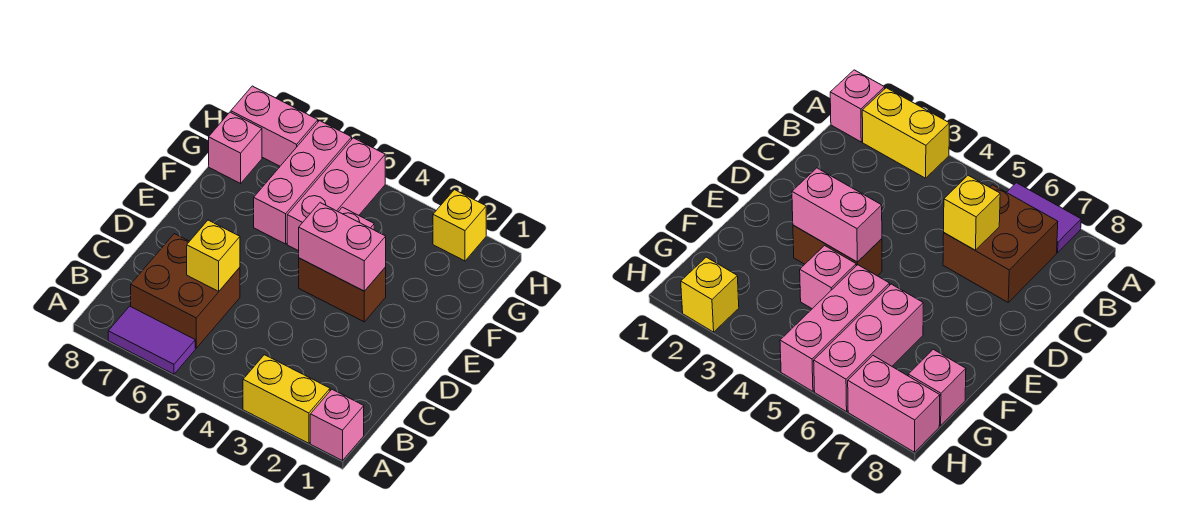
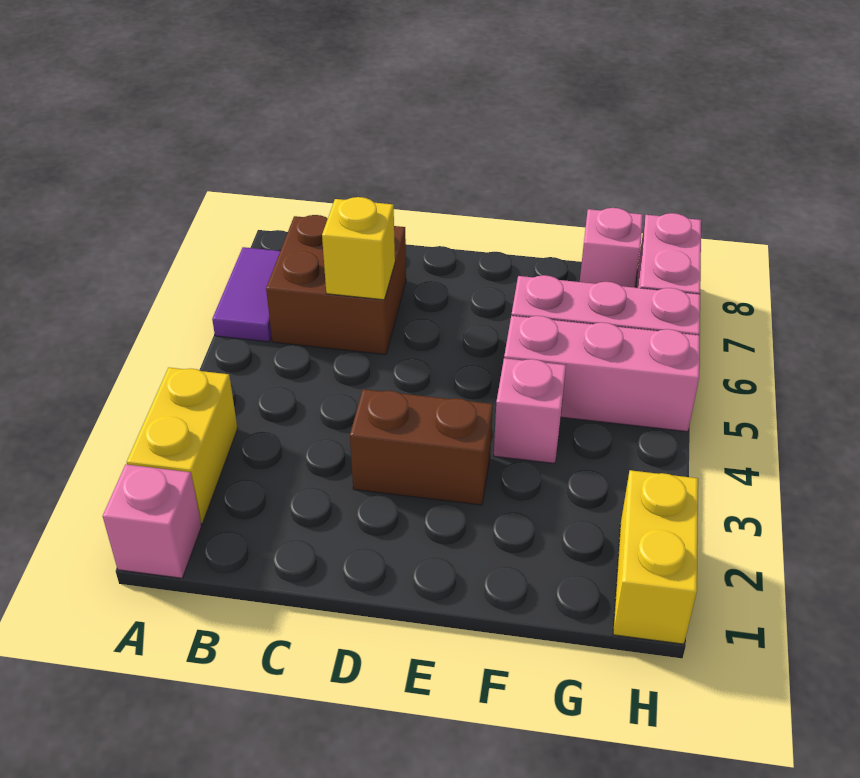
brown 1x2 brick [299,258,386,322] -> brown 1x2 brick turned to [350,389,493,505]
pink 1x2 brick [299,203,386,291] -> none
yellow 1x1 brick [433,190,486,261] -> yellow 1x2 brick [613,470,698,644]

